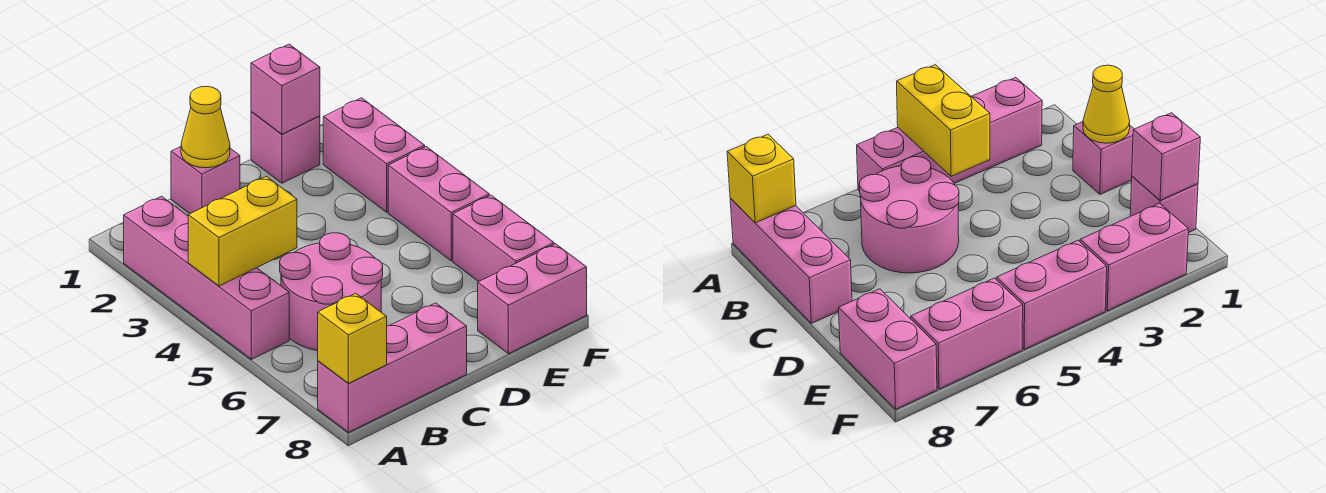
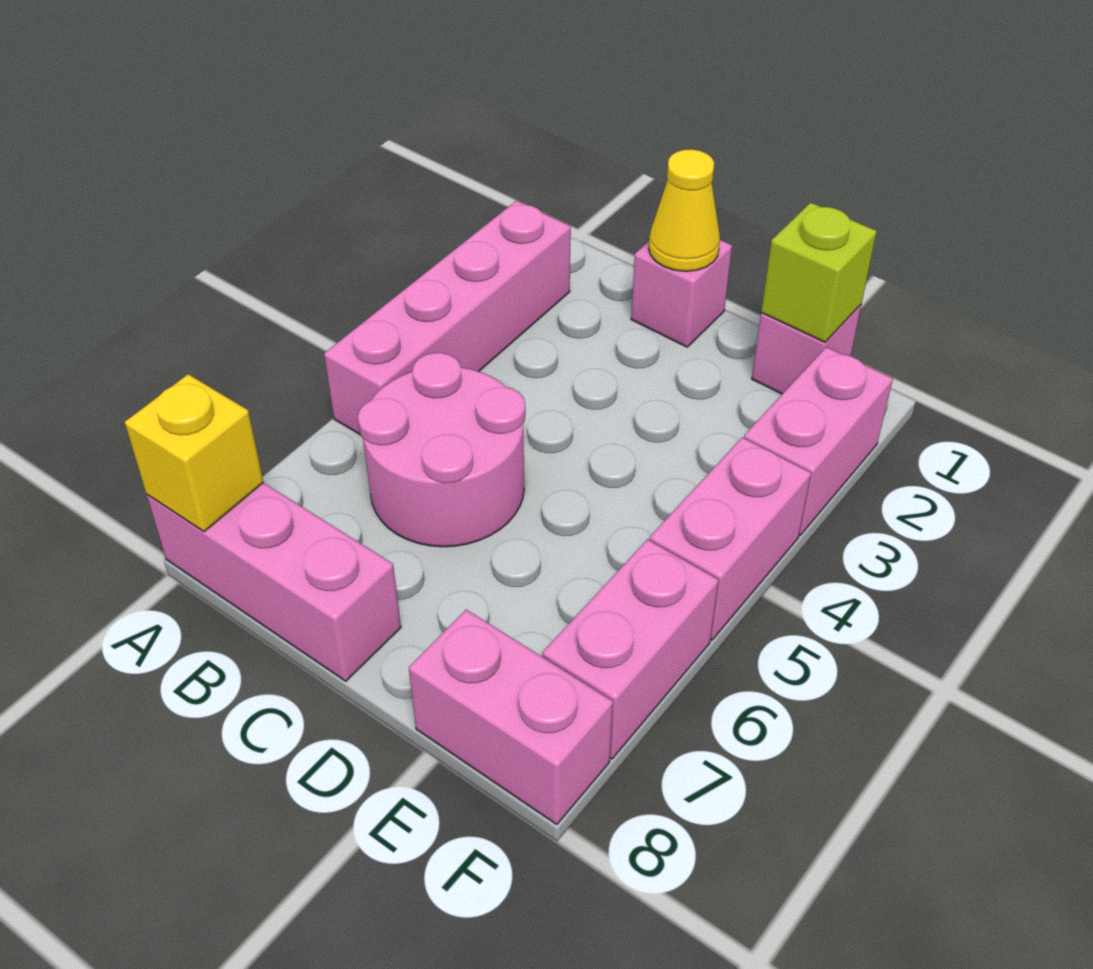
yellow 1x2 brick [188,176,297,286] -> none
pink 1x1 brick [251,44,320,134] -> lime 1x1 brick [761,203,877,342]

